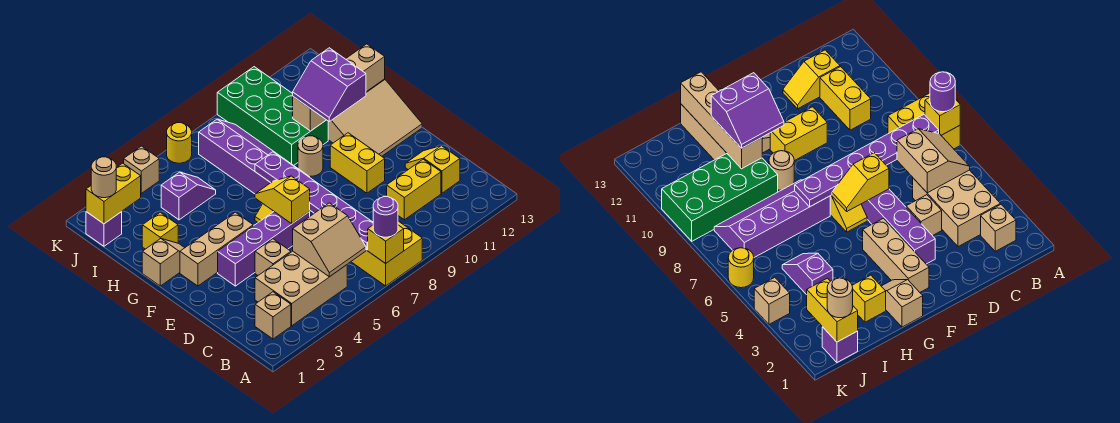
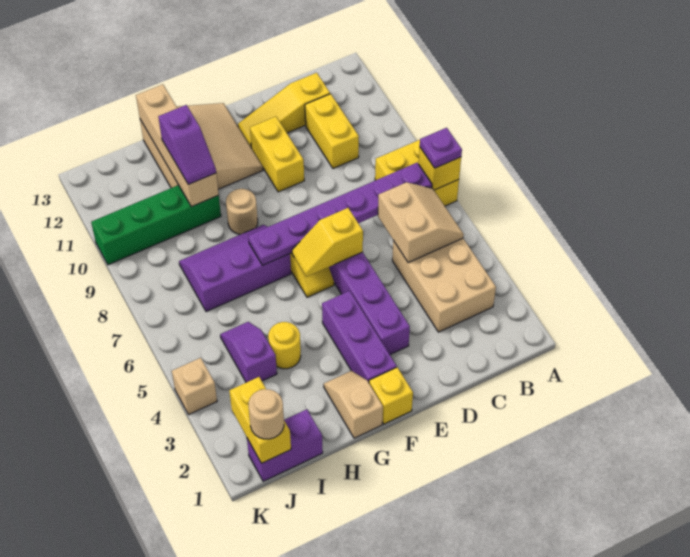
purple 1x1 round brick [373,197,398,237] -> purple 1x1 plate [420,128,462,168]
tan 1x1 brick [255,292,291,339] -> none
yellow 1x2 slope [405,146,460,193] -> yellow 1x3 slope [238,73,330,146]
tan 1x1 brick [255,239,291,275] -> none
yellow 1x2 brick [330,133,385,193] -> yellow 1x2 brick turned to [250,117,304,192]
tan 1x3 brick [180,212,253,286] -> purple 1x3 brick [322,291,397,382]
purple 2x4 slope [199,119,309,194] -> purple 2x3 slope [179,225,291,312]
purple 2x2 slope [293,48,366,121] -> purple 1x2 slope [158,105,216,184]
yellow 1x1 brick [142,212,178,249] -> yellow 1x1 brick moved to [369,367,413,424]
green 2x4 brick [217,67,328,165] -> green 1x4 brick [91,185,221,265]
purple 1x1 brick [86,212,122,246] -> purple 1x2 brick [247,409,323,481]
yellow 1x1 round brick [167,123,192,163] -> yellow 1x1 round brick moved to [268,322,301,369]

